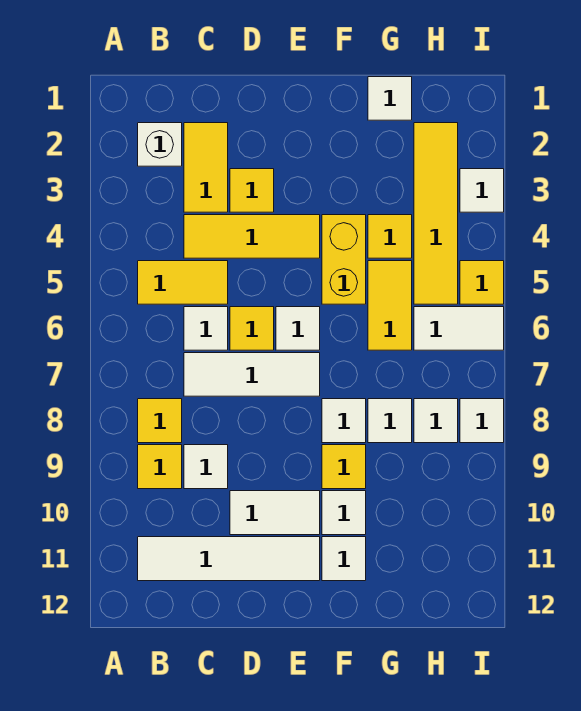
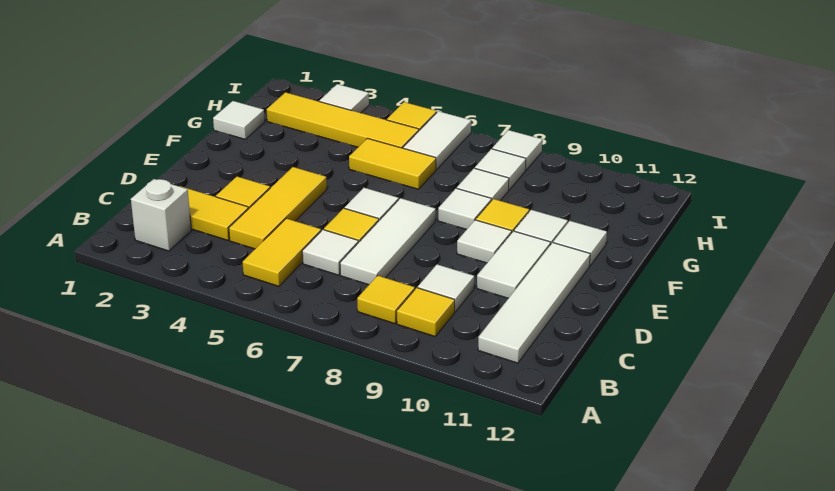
none -> white 1x1 tile [457,220,512,263]
yellow 1x2 brick [322,215,366,304] -> none
yellow 1x1 tile [368,215,412,258] -> none

